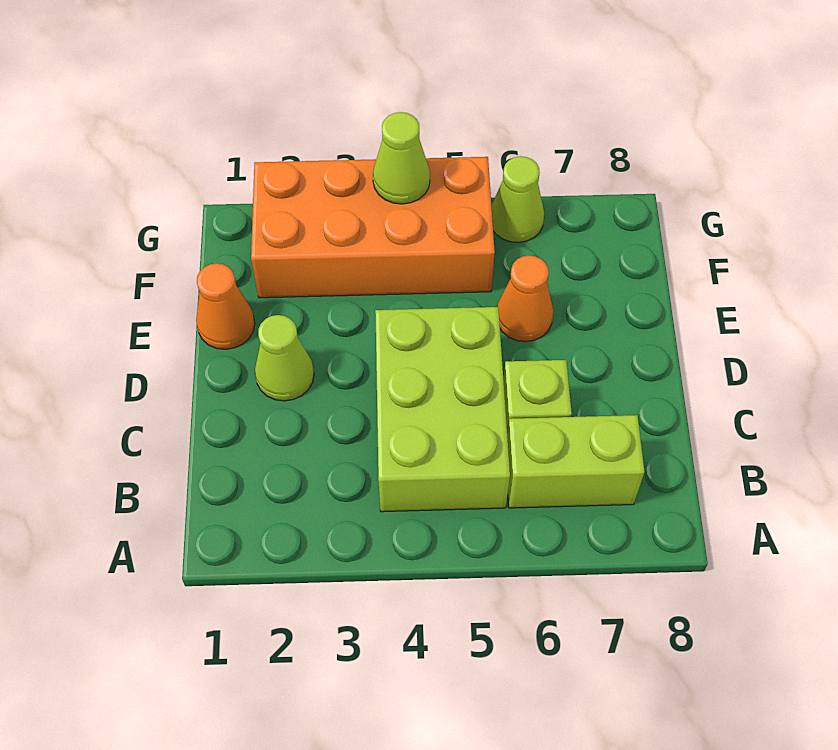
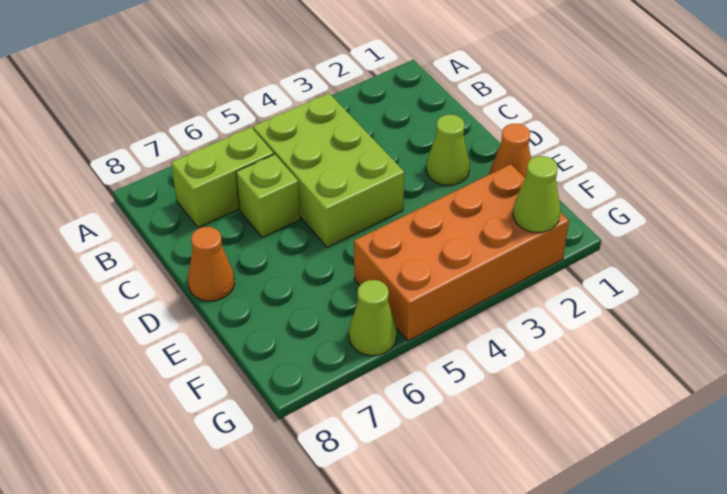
orange 1x1 cone [497,255,553,342] -> orange 1x1 cone moved to [188,227,235,301]
lime 1x1 cone [373,112,430,204] -> lime 1x1 cone moved to [513,156,561,232]

